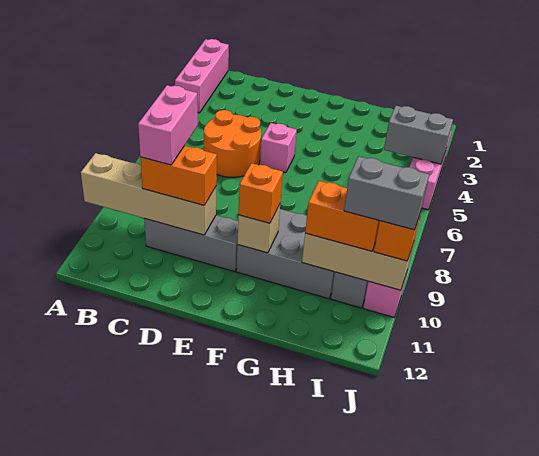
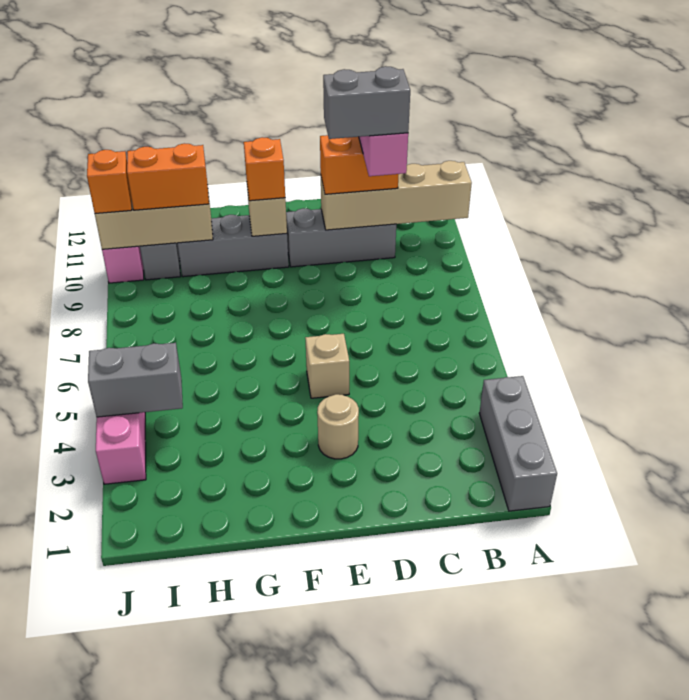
pink 1x3 brick [175,39,229,113] -> grey 1x3 brick [479,376,557,511]
orange 2x2 round brick [204,110,261,177] -> none
none -> tan 1x1 round brick [317,394,359,459]
pink 1x1 brick [260,123,297,173] -> tan 1x1 brick [305,334,349,398]
grey 2x3 brick [236,209,335,299] -> grey 1x3 brick [178,215,289,277]
grey 1x2 brick [344,156,429,230] -> grey 1x2 brick moved to [323,66,410,139]

